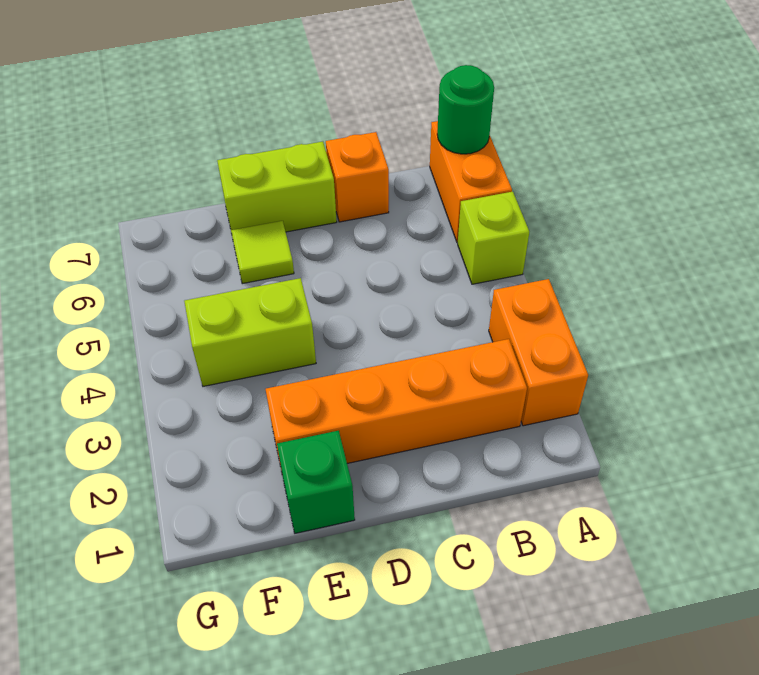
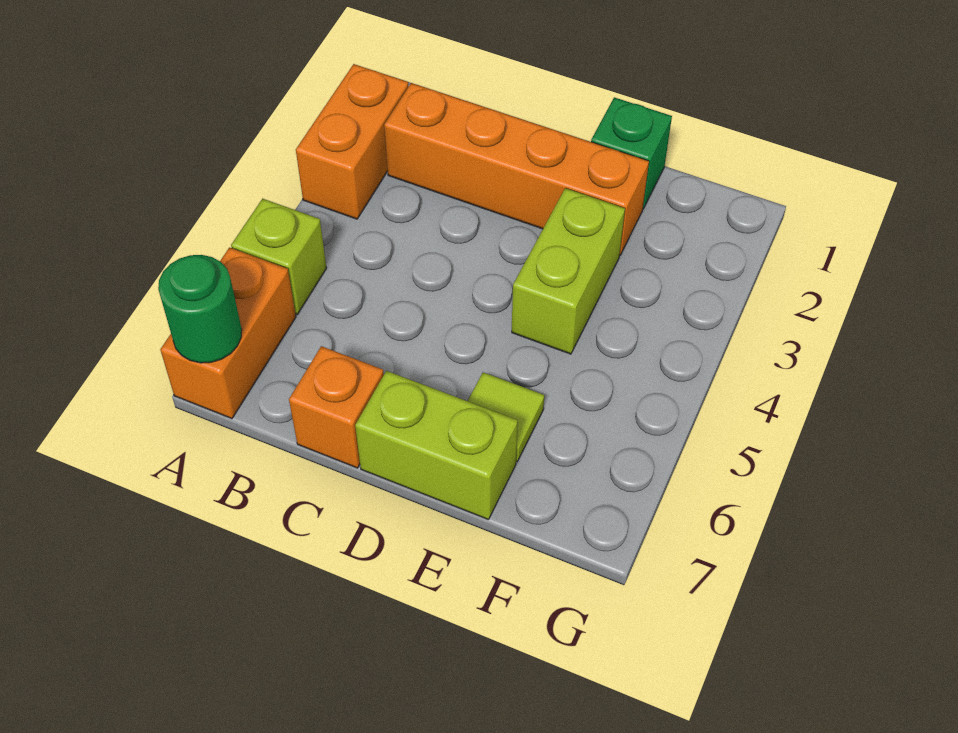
lime 1x2 brick [184,278,316,386] -> lime 1x2 brick turned to [512,188,625,354]

